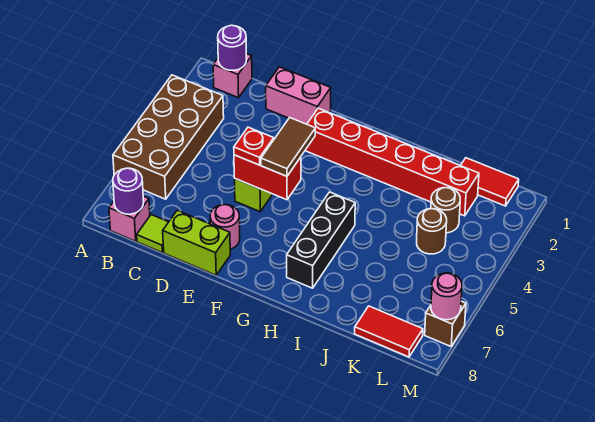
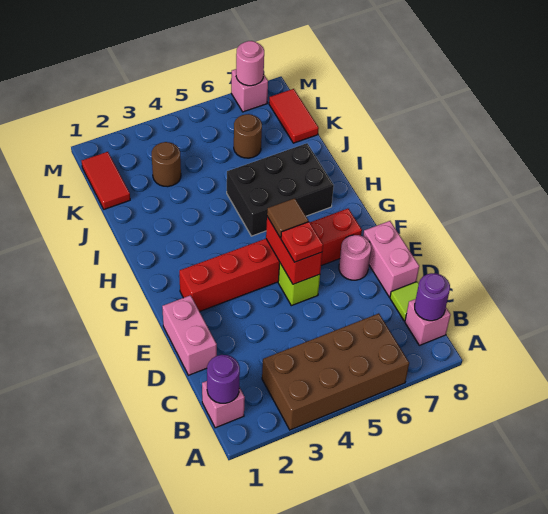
lime 1x2 brick [163,210,230,275] -> pink 1x2 brick [363,221,419,297]
red 1x6 brick [305,108,479,216] -> red 1x6 brick turned to [179,209,362,312]
brown 1x2 tile [261,118,315,176] -> brown 1x1 tile [267,198,309,238]
black 1x3 brick [287,192,355,288] -> black 2x3 brick [227,143,334,236]
brown 1x1 round brick [417,209,447,254] -> brown 1x1 round brick moved to [234,114,262,158]
brown 1x1 brick [425,301,466,346] -> pink 1x1 brick [231,69,268,112]

